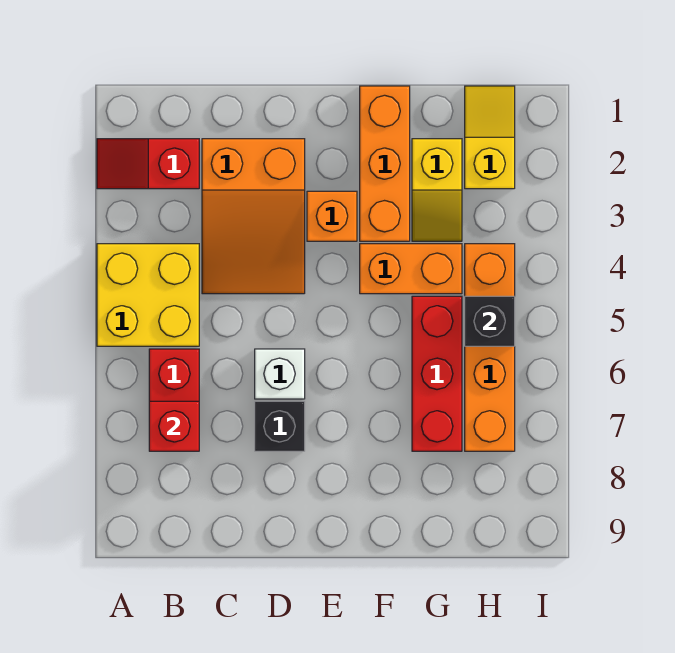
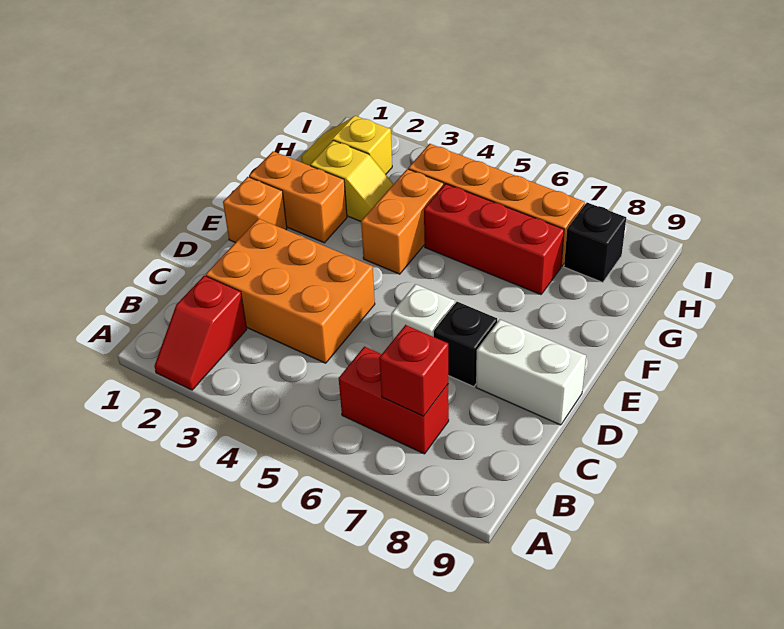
yellow 2x2 brick [97,244,199,346] -> none
orange 2x3 slope [202,139,305,294] -> orange 2x3 brick [206,218,375,363]
none -> white 1x2 brick [476,319,586,425]
orange 1x1 brick [307,191,357,241] -> orange 1x1 brick moved to [223,177,287,243]
orange 1x3 brick [360,86,410,241] -> orange 1x2 brick [249,151,347,243]
black 1x1 brick [465,296,515,346] -> black 1x1 brick moved to [564,203,626,282]

